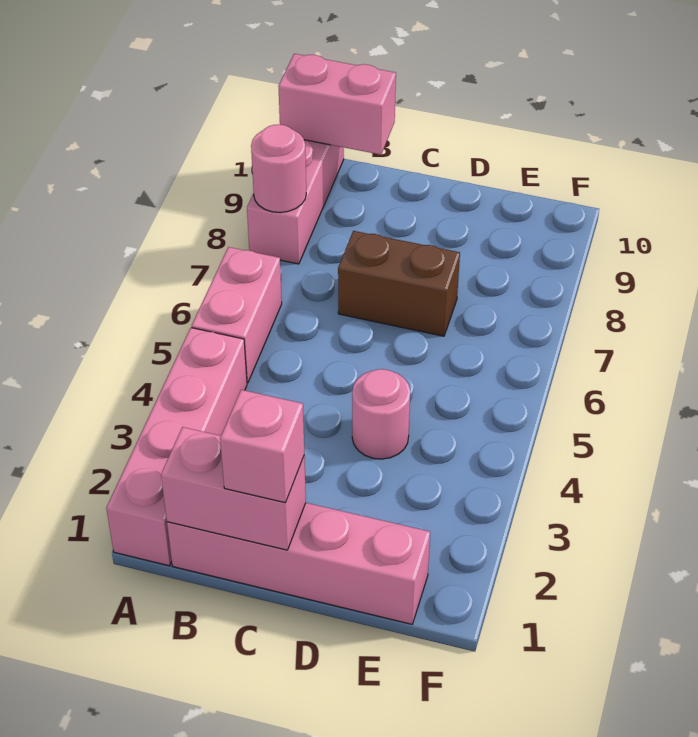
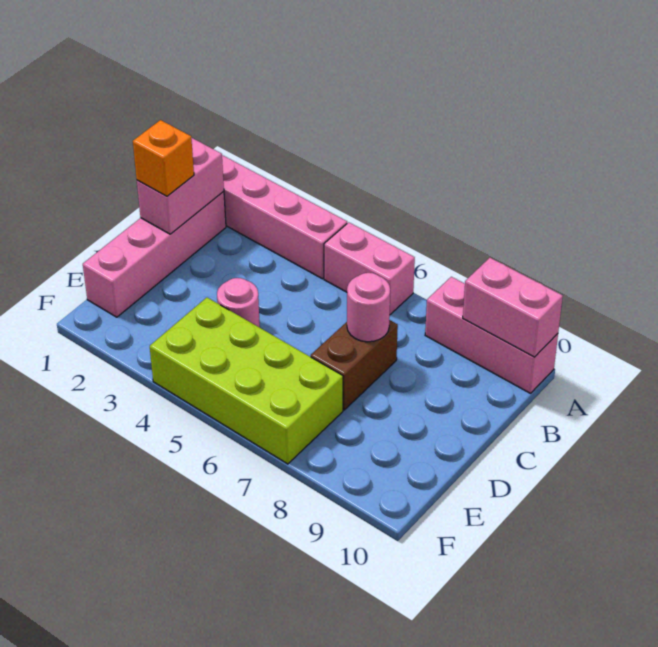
pink 1x1 round brick [251,124,306,213] -> pink 1x1 round brick moved to [347,273,390,342]
pink 1x2 brick [278,54,396,155] -> pink 1x2 brick turned to [463,258,563,357]
pink 1x1 brick [220,390,304,503] -> orange 1x1 brick [133,120,194,196]
none -> lime 2x4 brick [150,298,343,464]

